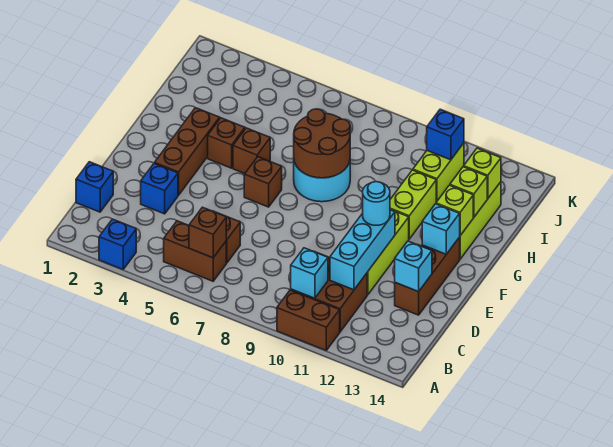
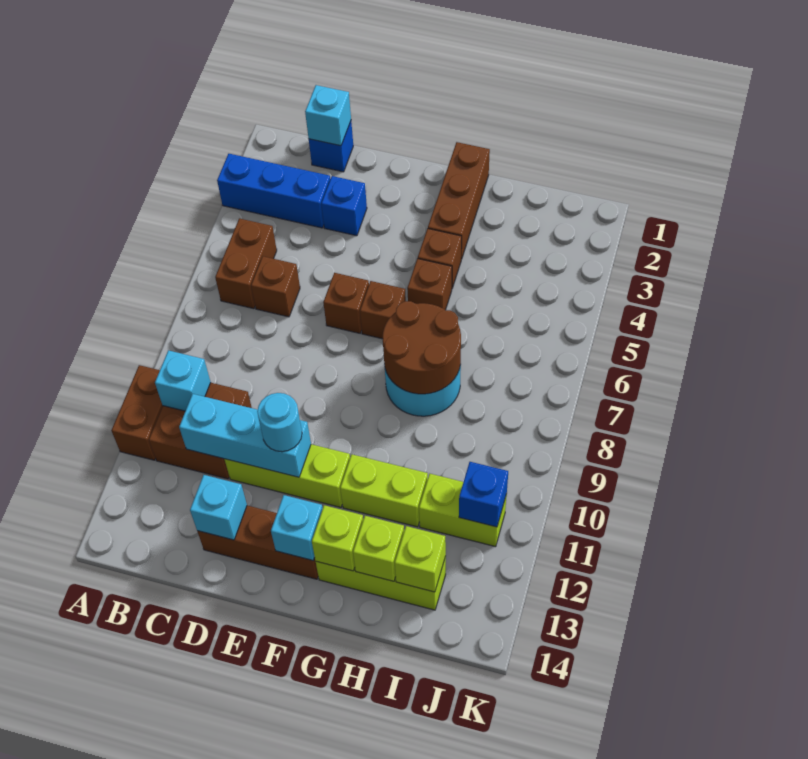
blue 1x1 brick [99,219,136,269] -> blue 1x3 brick [217,154,330,228]
brown 1x1 brick [189,207,226,258] -> brown 1x1 brick moved to [323,272,369,333]
none -> cyan 1x1 brick [305,85,351,146]
brown 1x3 brick [154,108,220,195] -> brown 1x3 brick turned to [428,142,490,259]

